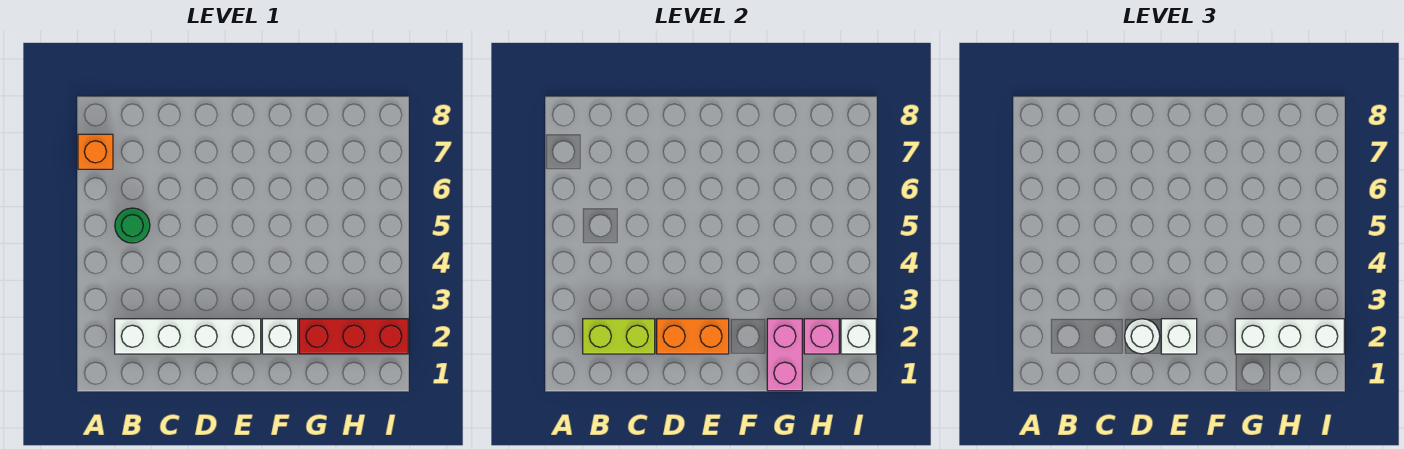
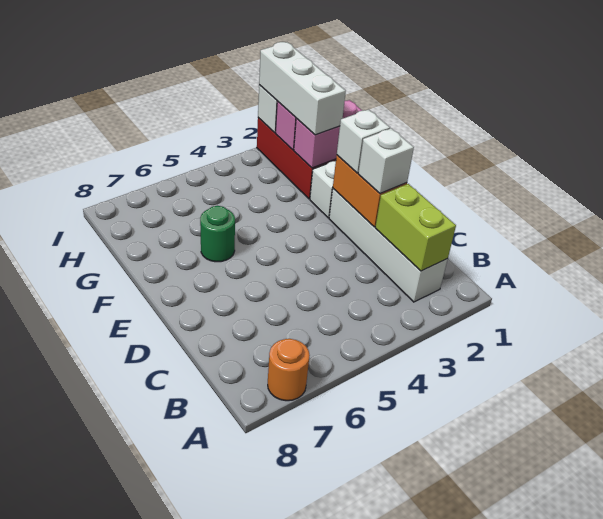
orange 1x1 brick [78,134,113,169] -> orange 1x1 round brick [268,339,310,401]
green 1x1 round brick [115,208,150,243] -> green 1x1 round brick moved to [200,206,235,262]
white 1x1 round brick [1125,319,1160,354] -> white 1x1 brick [358,128,414,193]

